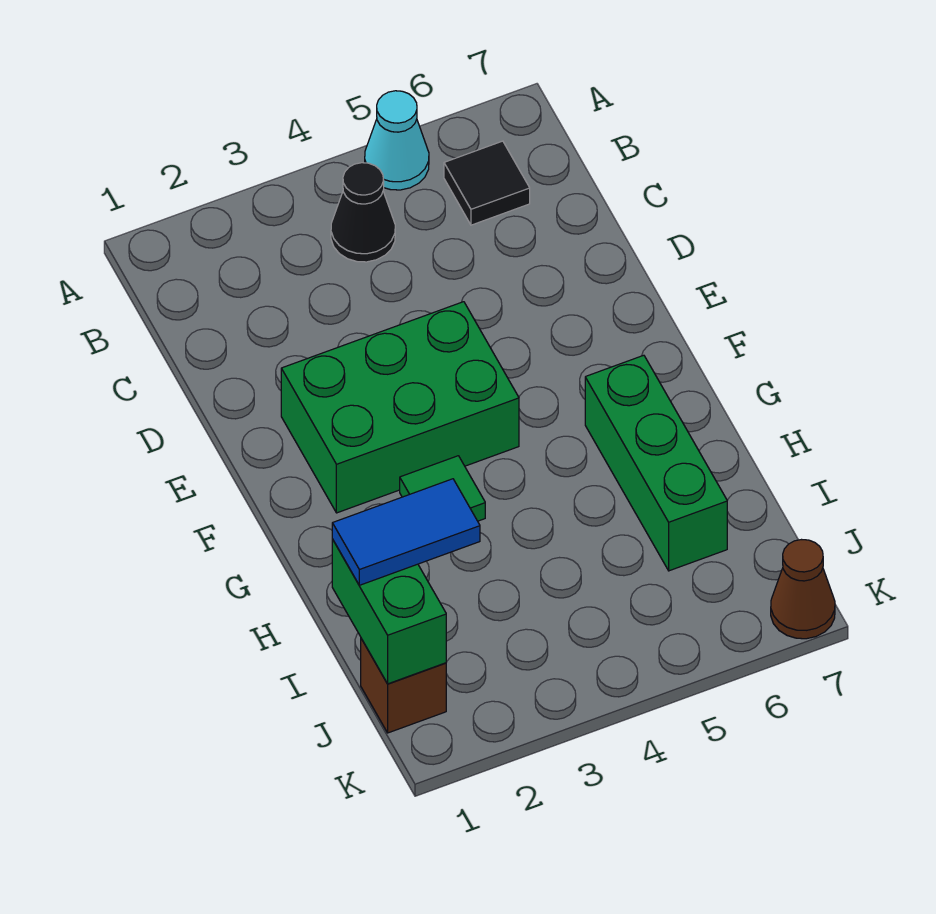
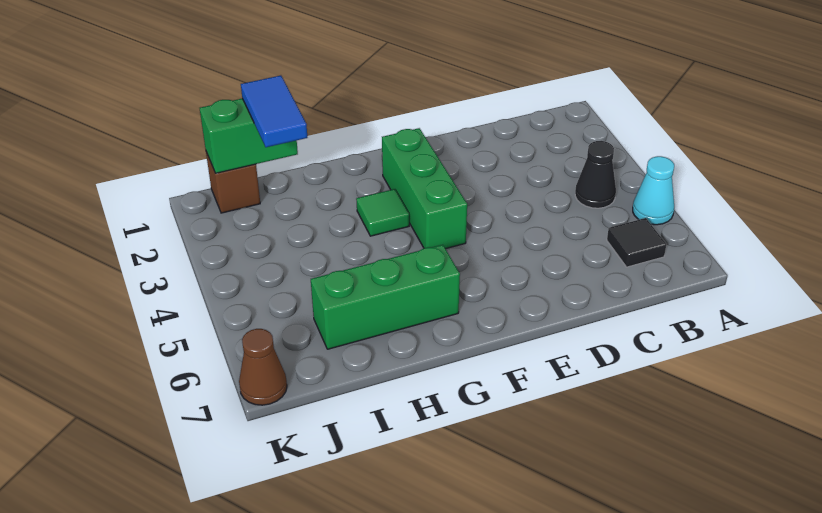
green 2x3 brick [281,302,519,513] -> green 1x3 brick [382,128,467,249]

